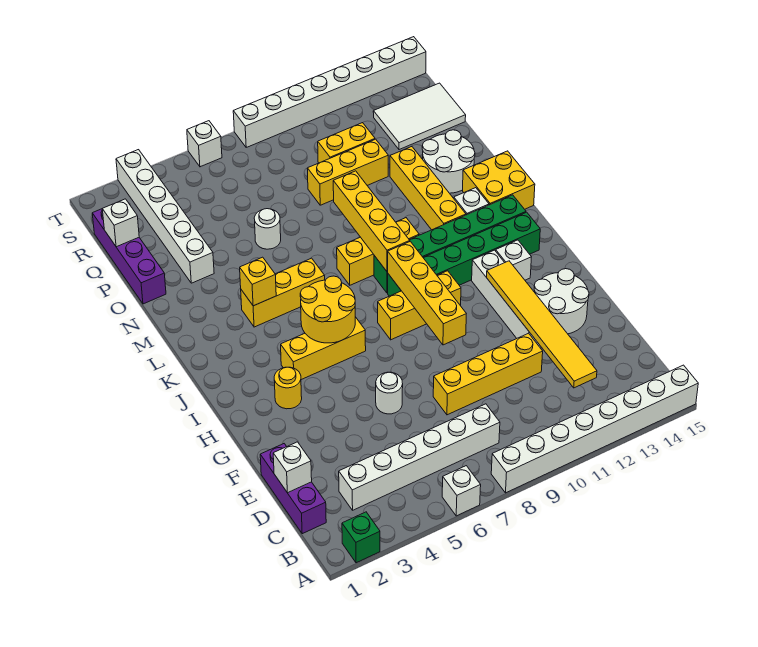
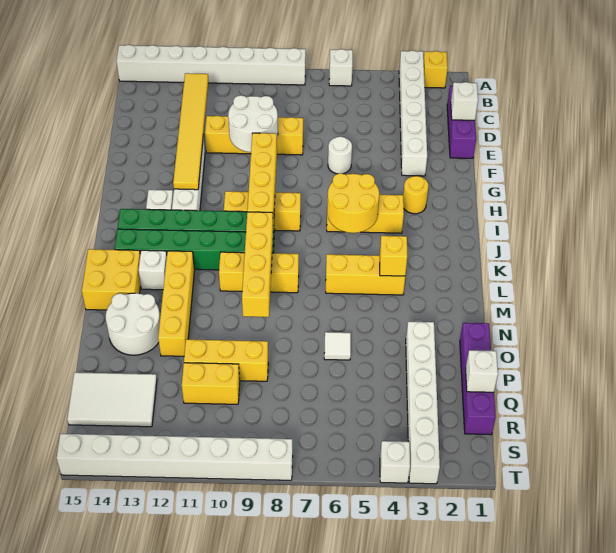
green 1x1 brick [342,512,380,563] -> yellow 1x1 brick [424,51,448,88]
white 1x6 brick [339,404,500,510] -> white 1x6 brick turned to [399,51,427,176]
white 2x2 round brick [534,269,589,334] -> white 2x2 round brick moved to [228,95,278,152]
white 1x1 round brick [254,209,281,249] -> white 1x1 tile [324,332,351,360]
white 1x1 brick [187,121,222,167] -> white 1x1 brick moved to [380,441,410,483]

